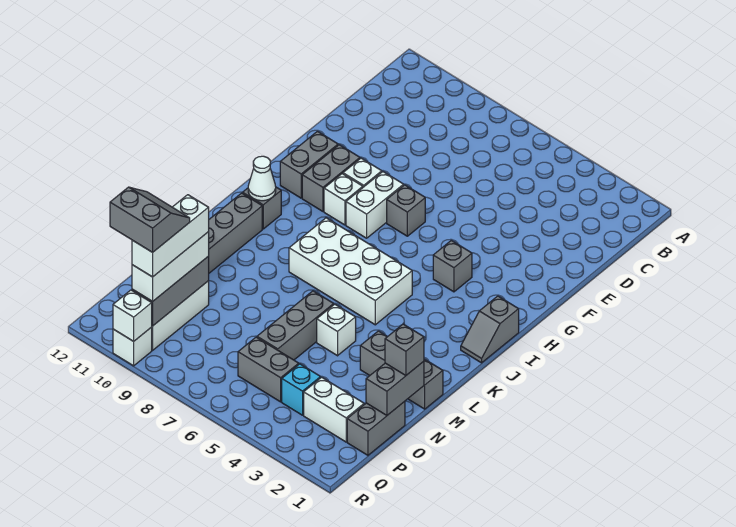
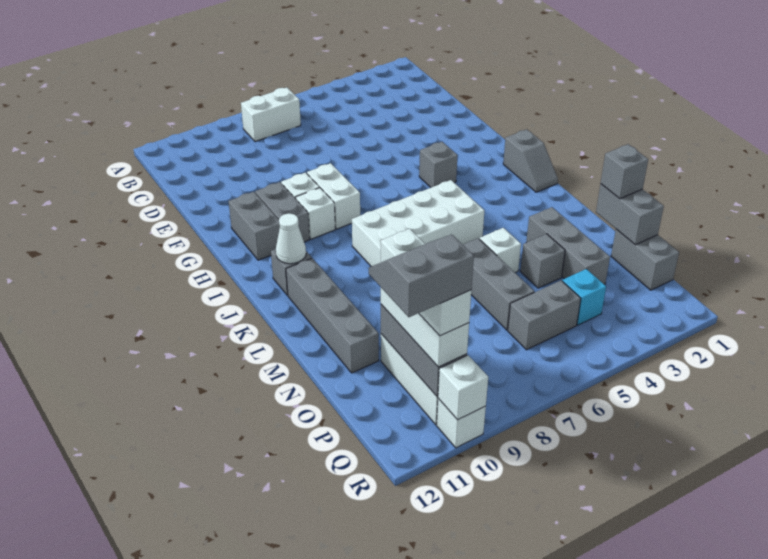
grey 1x1 brick [387,185,425,236] -> grey 1x1 brick moved to [520,234,565,288]
grey 1x3 brick [360,331,443,409] -> grey 1x3 brick turned to [526,207,610,285]
white 1x2 brick [304,377,364,442] -> white 1x2 brick moved to [241,87,301,142]

